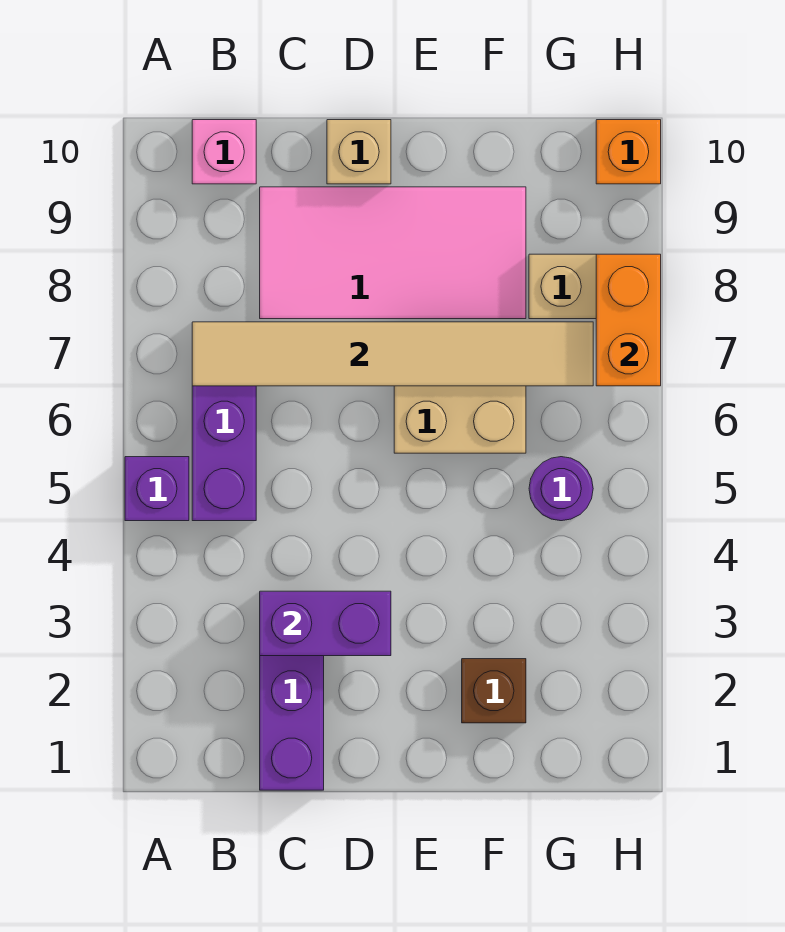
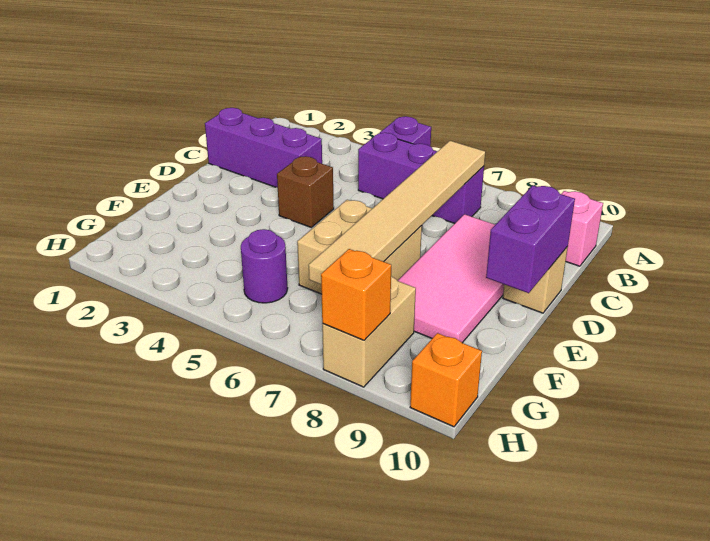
purple 1x2 brick [260,591,391,656] -> purple 1x2 brick moved to [486,186,575,293]
brown 1x1 brick [462,659,526,723] -> brown 1x1 brick moved to [277,156,334,227]
orange 1x2 brick [596,254,661,386] -> orange 1x1 brick [321,249,391,340]

